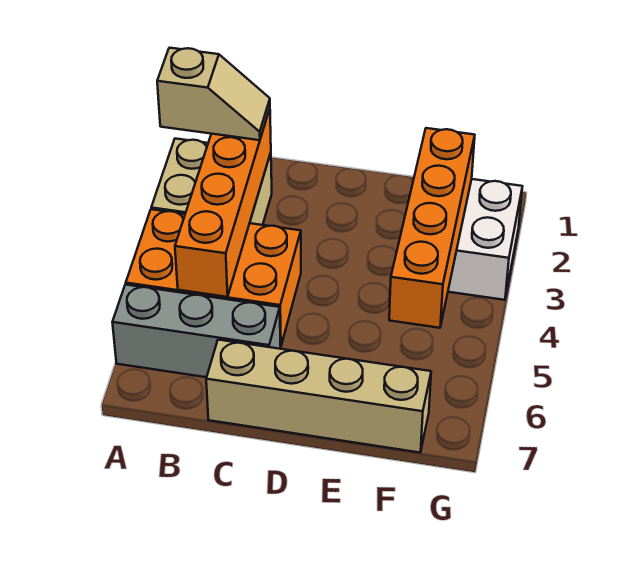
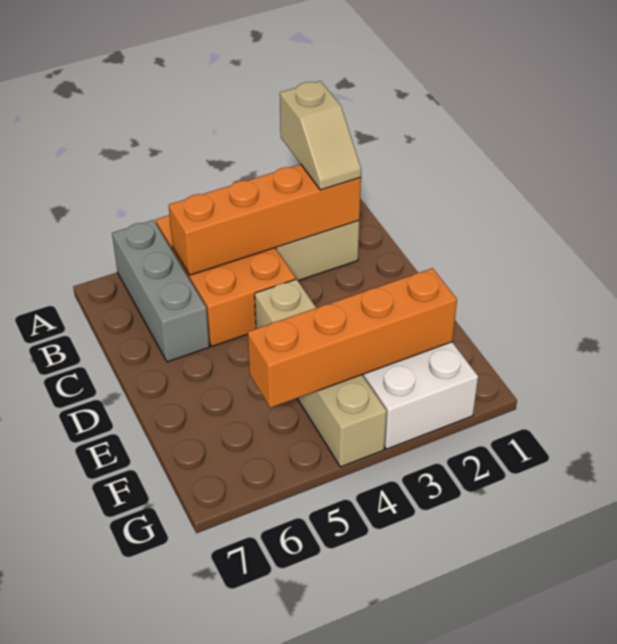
tan 1x4 brick [206,340,431,453] -> tan 1x4 brick moved to [255,279,387,467]

